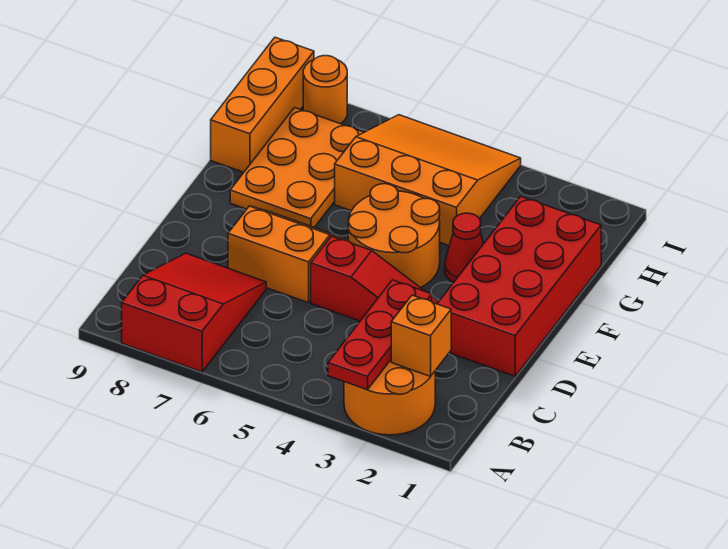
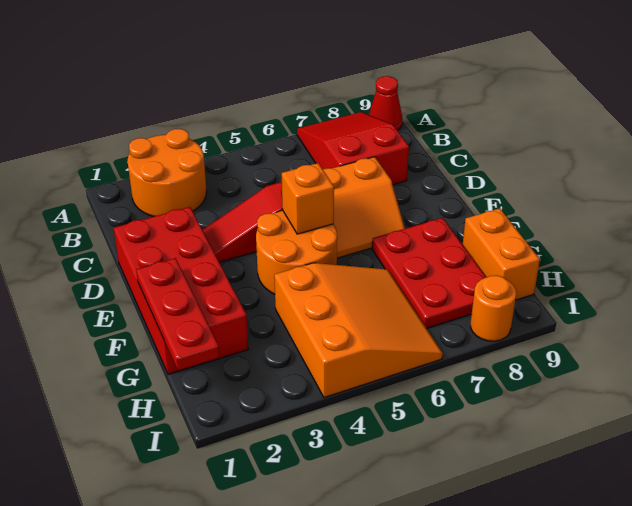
red 1x3 plate [328,280,432,390] -> red 1x3 plate moved to [136,258,219,370]
red 2x3 slope [122,253,266,372] -> red 2x3 slope turned to [297,112,409,185]
orange 1x1 brick [391,295,451,377] -> orange 1x1 brick moved to [282,163,334,234]
red 1x1 cone [445,213,484,283] -> red 1x1 cone moved to [369,76,402,131]
orange 2x3 plate [230,108,364,227] -> red 2x3 plate [372,218,486,328]
orange 3x3 slope [335,115,521,245] -> orange 3x3 slope turned to [274,263,443,398]
orange 1x3 brick [211,37,314,172] -> orange 1x2 brick [463,208,540,300]

